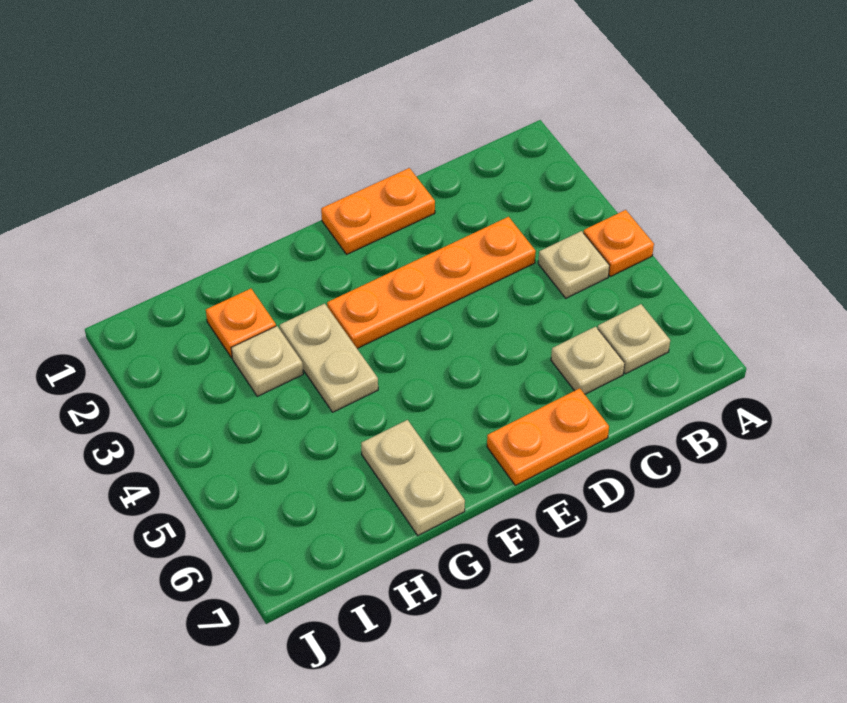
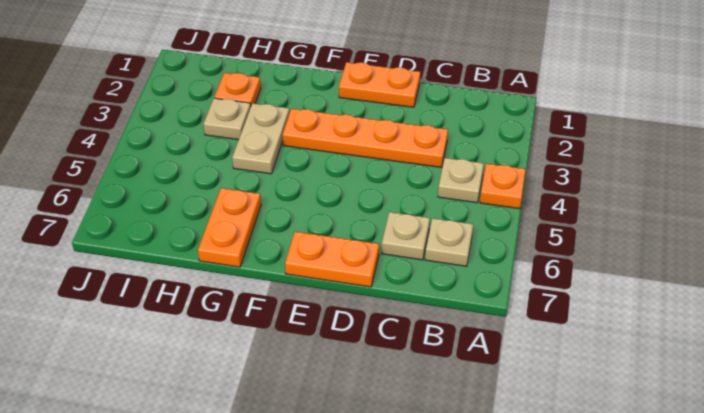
tan 1x2 plate [361,420,465,535] -> orange 1x2 plate [198,188,261,267]

